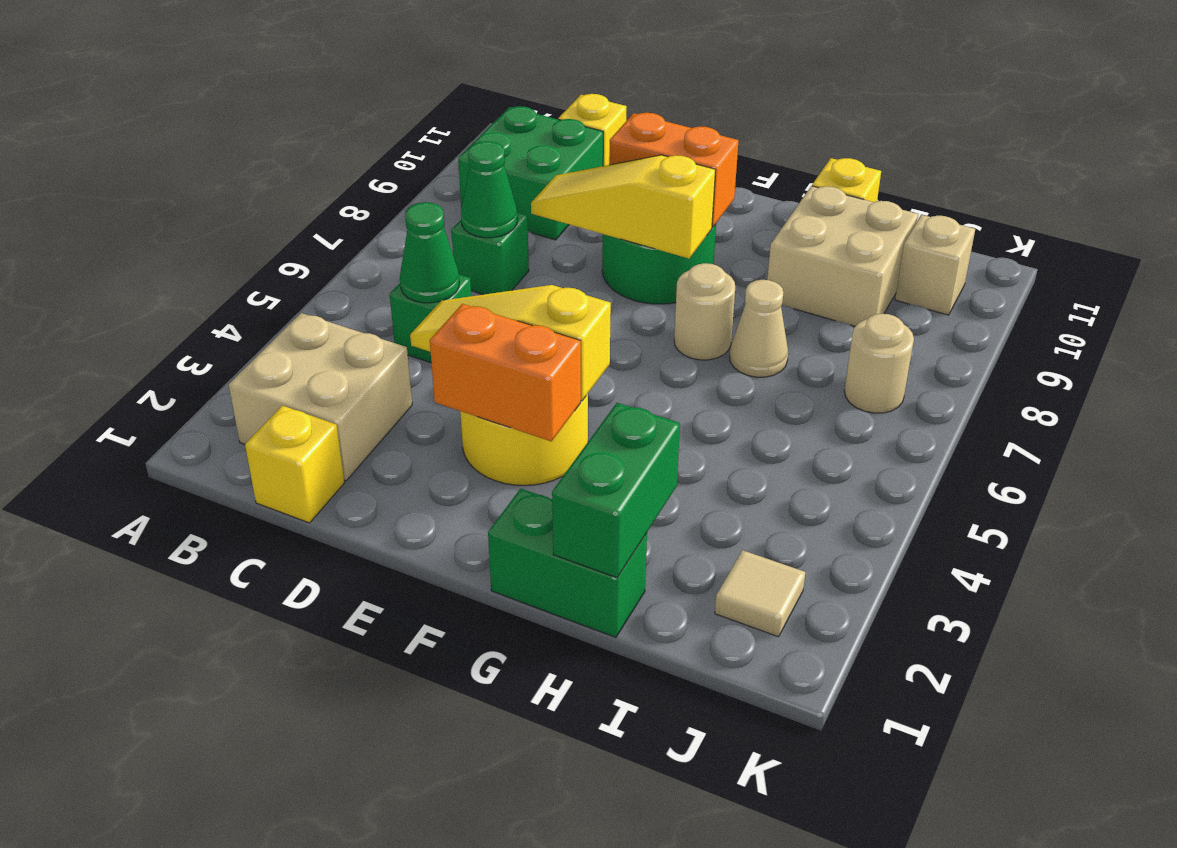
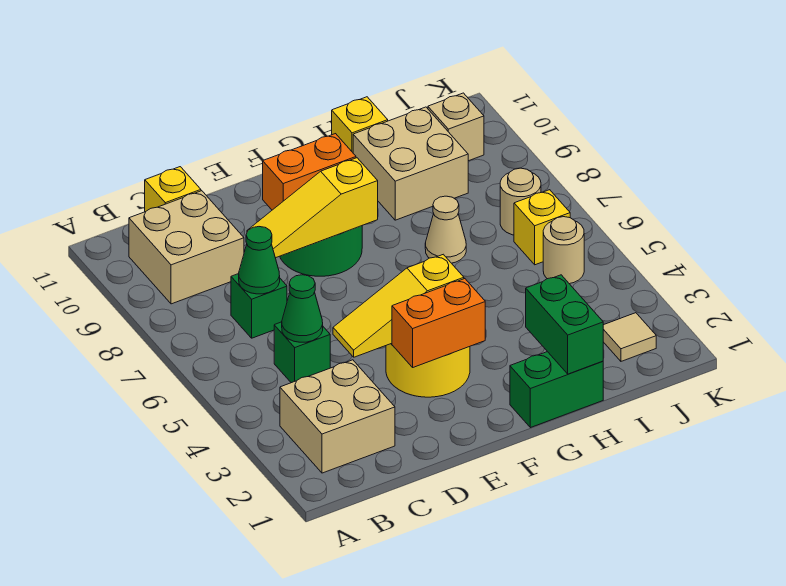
green 2x2 brick [458,106,603,240] -> tan 2x2 brick [129,191,244,304]
yellow 1x1 brick [245,406,344,523] -> yellow 1x1 brick moved to [514,190,570,265]
tan 1x1 round brick [674,263,735,360] -> tan 1x1 round brick moved to [543,217,584,284]

